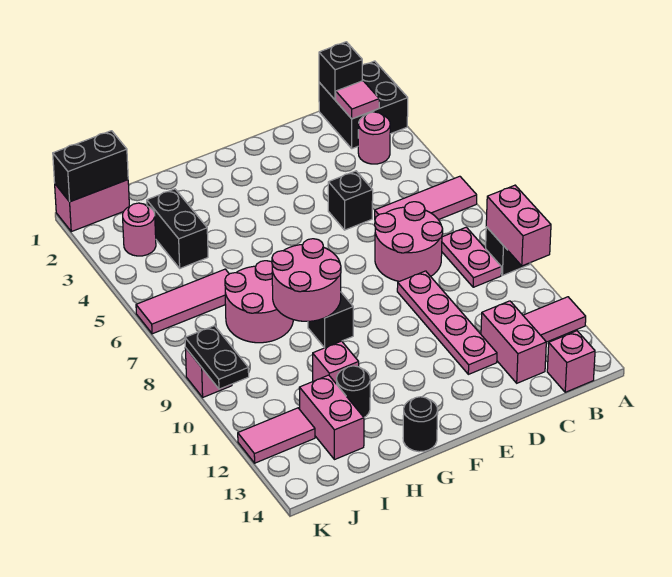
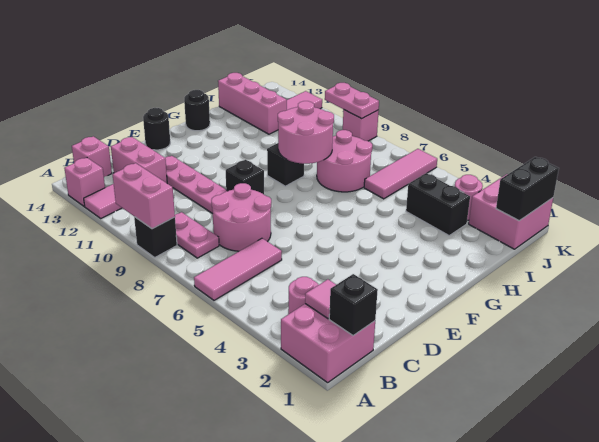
black 2x2 brick [319,61,408,149] -> pink 2x2 brick [281,304,375,383]
black 1x1 brick [328,171,373,230] -> black 1x1 brick moved to [226,160,264,194]
pink 1x1 brick [313,341,359,384] -> pink 1x1 brick moved to [64,158,105,206]
black 1x1 round brick [337,366,370,417] -> black 1x1 round brick moved to [143,108,170,150]
pink 1x2 brick [299,375,364,460] -> pink 1x3 brick [218,73,287,134]
pink 1x2 brick [55,180,129,232] -> pink 2x2 brick [469,174,553,249]
black 1x2 plate [185,326,249,389] -> pink 1x2 plate [325,83,379,119]

